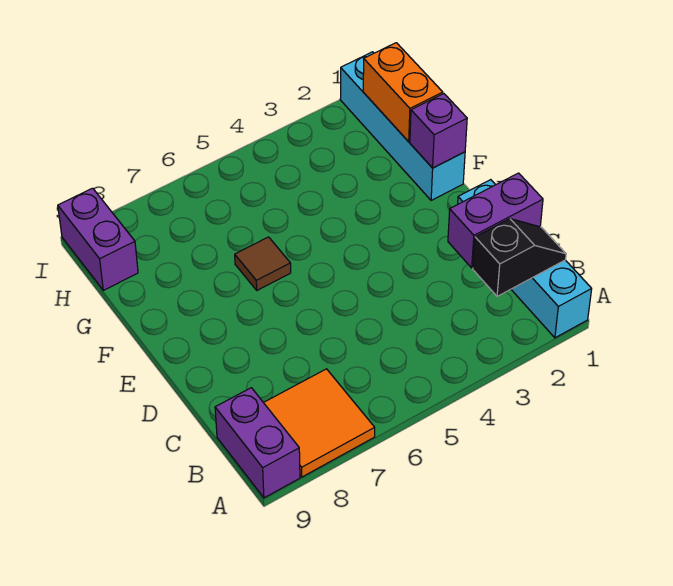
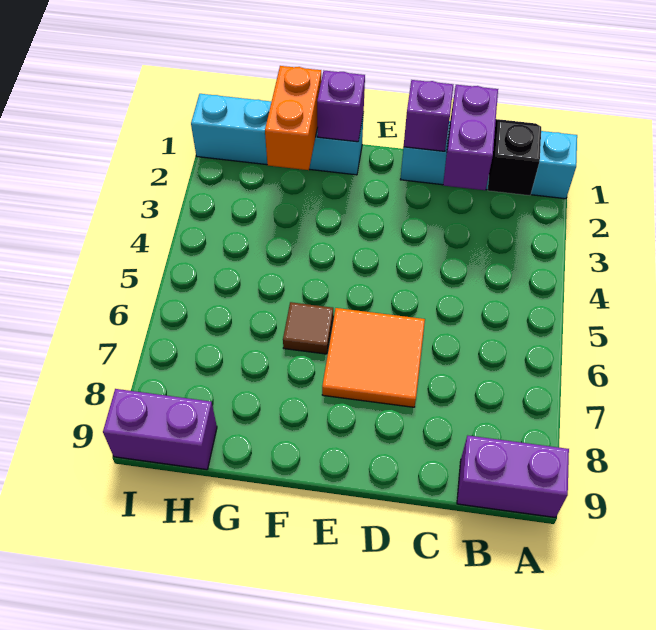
orange 2x2 tile [264,369,375,477] -> orange 2x2 tile moved to [322,308,425,407]
none -> purple 1x1 brick [404,80,453,151]
orange 1x2 brick [363,43,443,142] -> orange 1x2 brick turned to [265,66,321,170]

